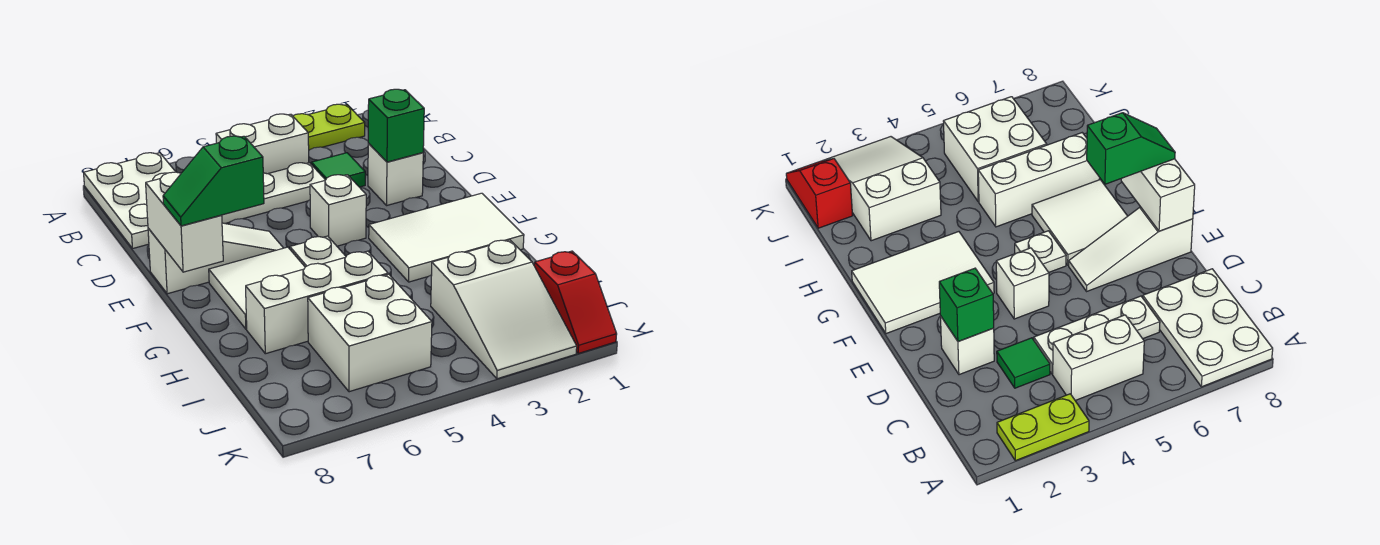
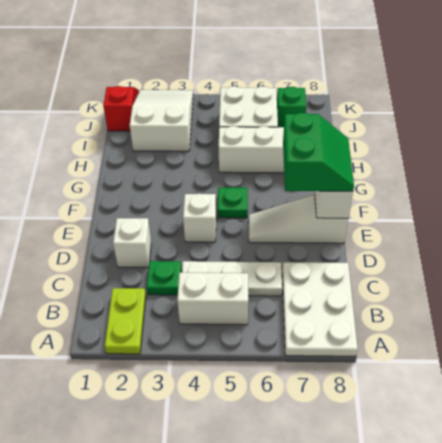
lime 1x2 plate [293,104,365,150] -> lime 1x2 plate turned to [105,288,146,354]
green 1x1 tile [311,153,365,187] -> green 1x1 plate [147,261,182,295]
green 1x1 brick [368,89,424,162] -> green 1x1 brick moved to [277,87,306,127]
white 2x3 tile [369,193,524,282] -> none
white 1x1 plate [290,236,346,267] -> green 1x1 plate [218,187,248,218]
white 2x2 tile [209,247,305,329] -> none
green 1x2 slope [163,136,264,226] -> green 2x2 slope [283,113,354,191]

